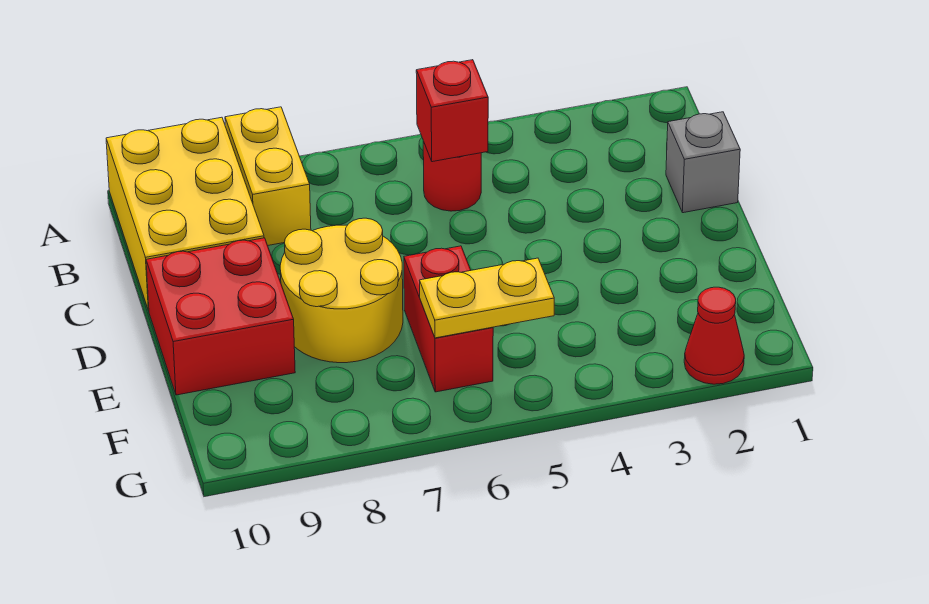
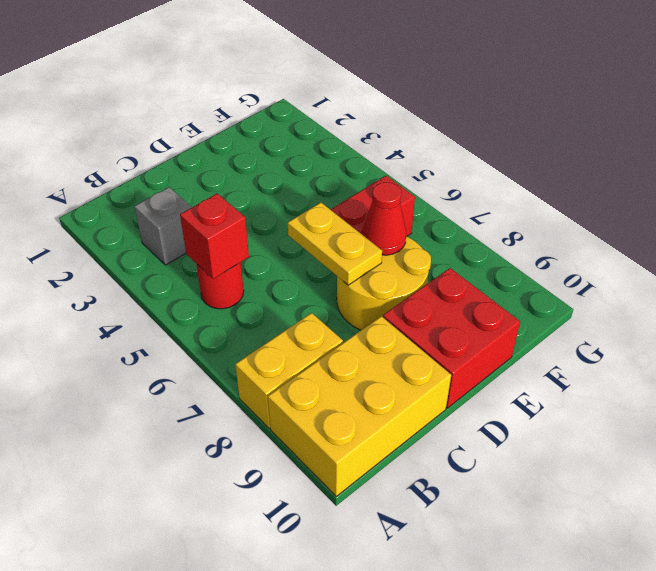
grey 1x1 brick [666,112,740,213] -> grey 1x1 brick moved to [134,187,192,265]
yellow 1x2 plate [420,258,554,338] -> yellow 1x2 plate moved to [288,202,382,285]
red 1x1 cone [684,287,744,384] -> red 1x1 cone moved to [362,182,406,255]

